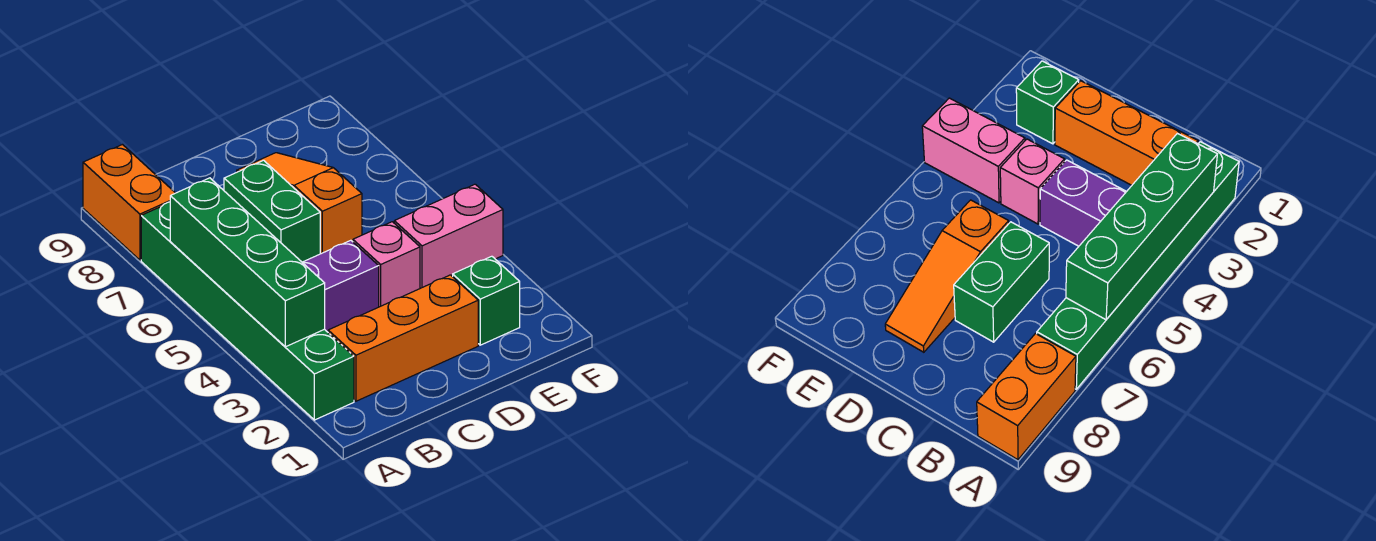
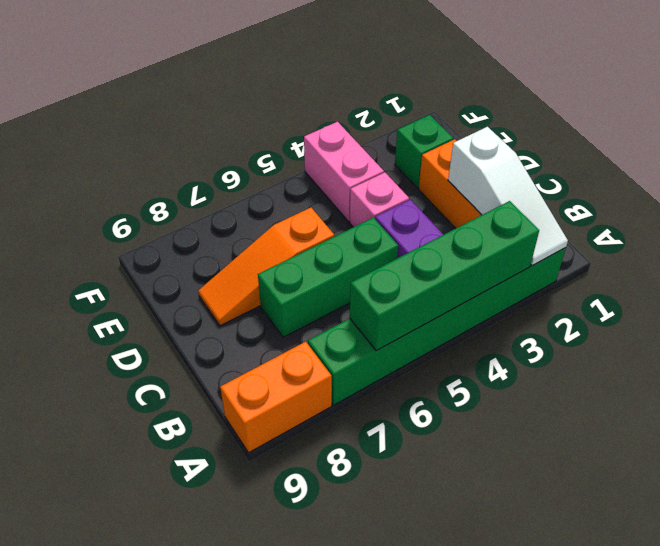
none -> white 1x3 slope [448,127,568,266]
green 1x2 brick [224,160,320,262] -> green 1x3 brick [258,218,398,337]

